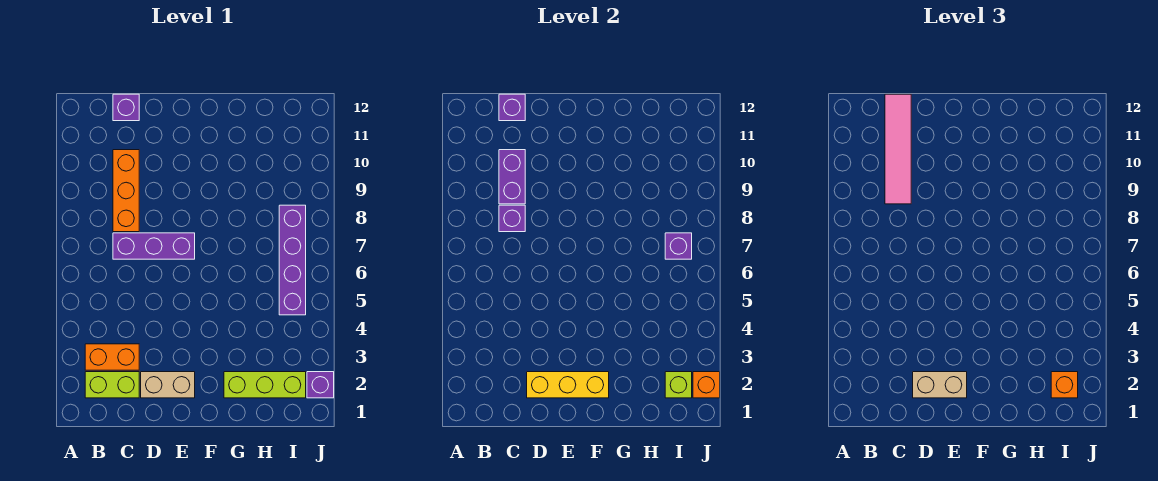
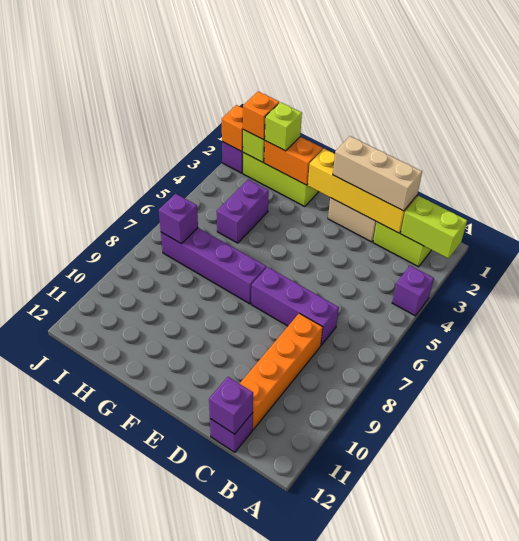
none -> lime 1x2 brick [401,196,467,259]
orange 1x2 brick [85,344,139,370] -> orange 1x2 brick moved to [264,137,323,185]
orange 1x3 brick [113,150,139,232] -> orange 1x4 brick [240,313,323,429]
purple 1x1 brick [499,205,525,232] -> purple 1x1 brick moved to [392,266,434,316]
purple 1x2 brick [499,150,525,204] -> purple 1x2 brick moved to [217,180,269,243]
pink 1x4 tile [885,94,911,204] -> none
yellow 1x3 brick [527,372,609,398] -> yellow 1x4 brick [308,149,417,233]
tan 1x2 brick [913,372,967,398] -> tan 1x3 brick [333,136,422,211]
none -> lime 1x1 brick [265,102,302,151]
purple 1x4 brick [279,205,306,315] -> purple 1x4 brick turned to [161,228,266,304]

